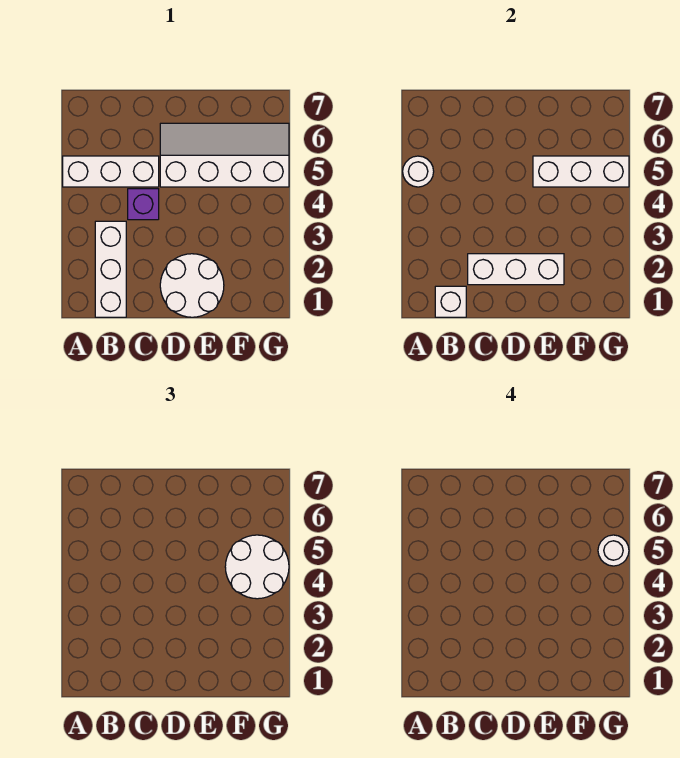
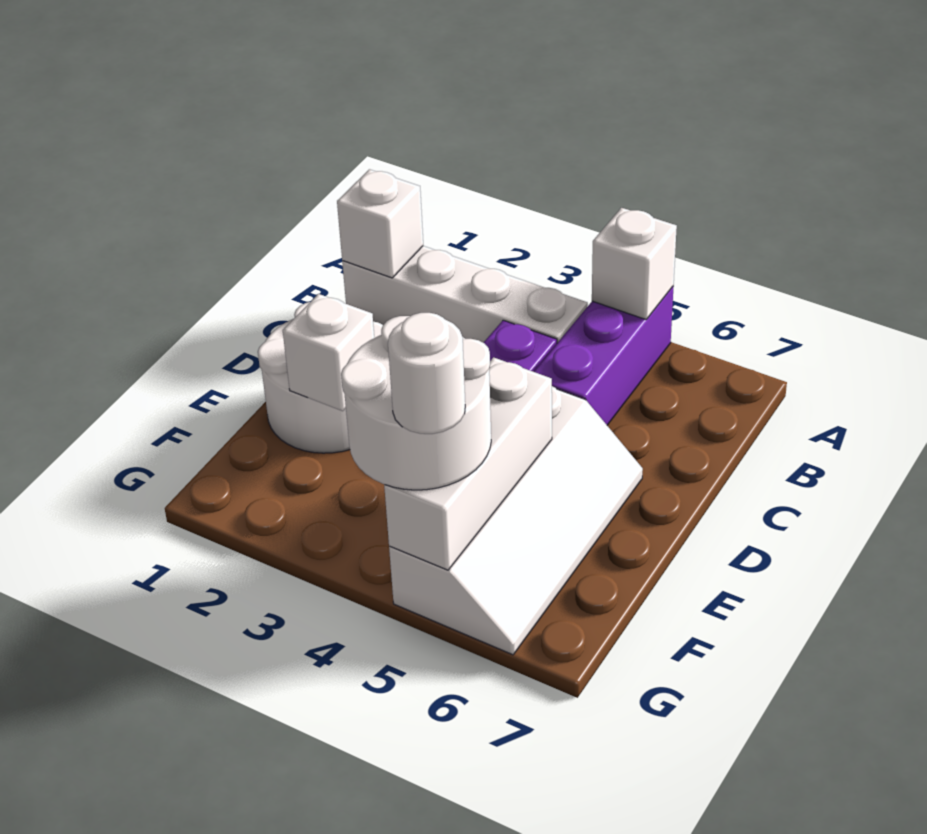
white 1x3 brick [63,156,159,187] -> purple 1x3 brick [534,286,674,425]
white 1x1 round brick [403,156,434,187] -> white 1x1 brick [592,208,677,319]
white 1x3 brick [95,221,126,317] -> white 1x4 brick [342,246,588,343]
white 1x3 brick [468,254,564,285] -> white 1x1 brick [283,294,374,411]

